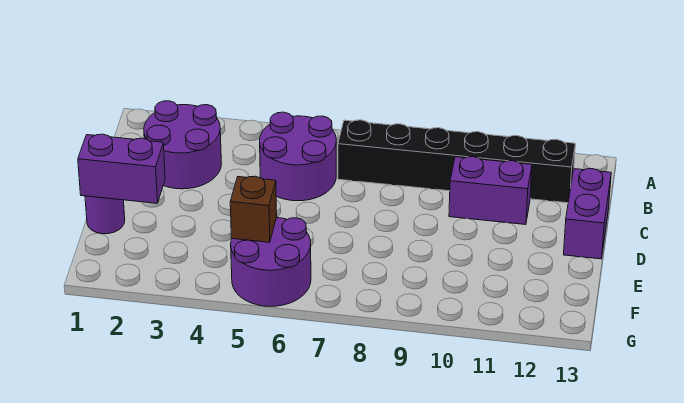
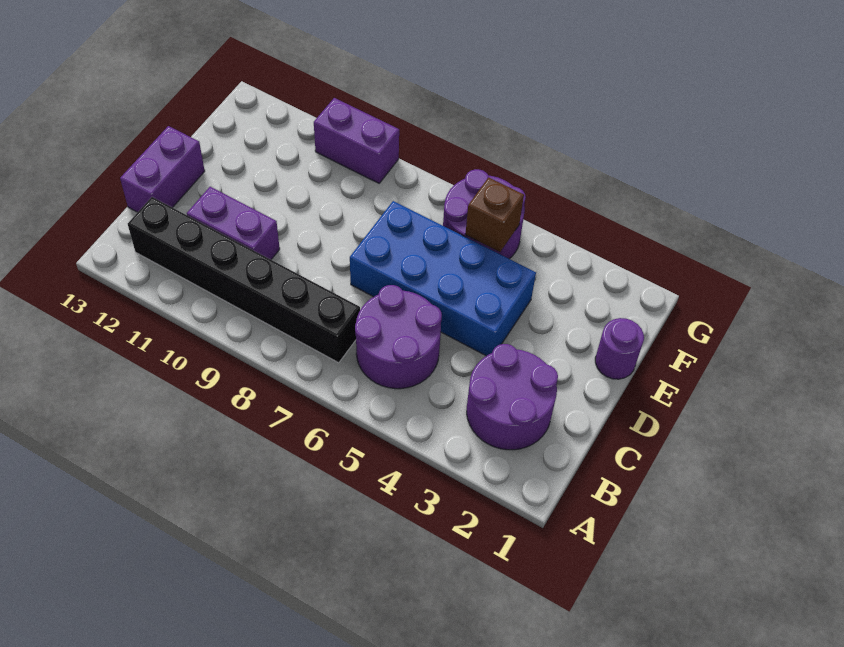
none -> blue 2x4 brick [350,201,536,356]
purple 1x2 brick [78,134,165,203] -> purple 1x2 brick moved to [314,98,399,183]

